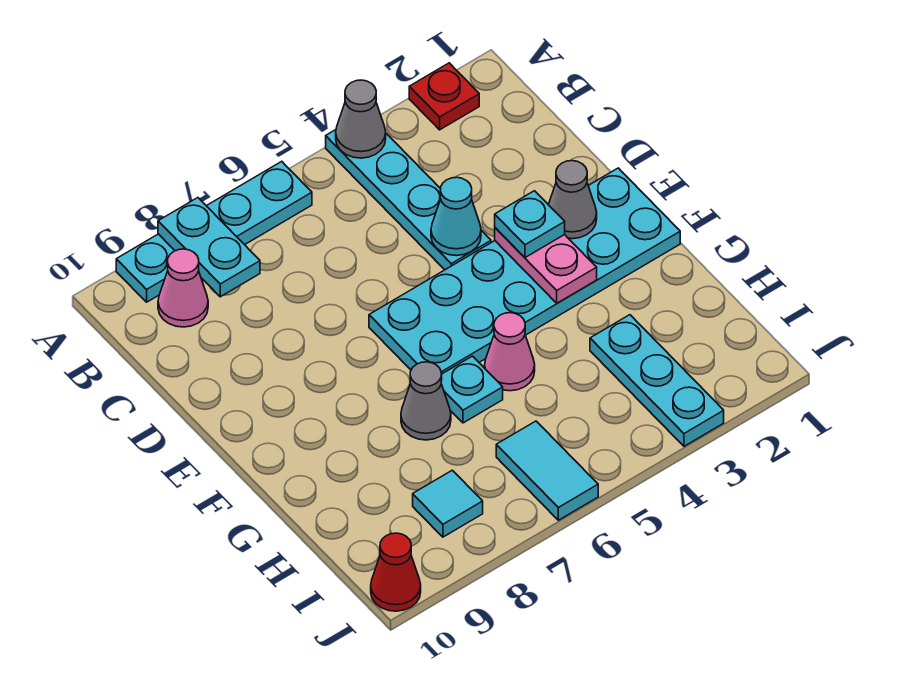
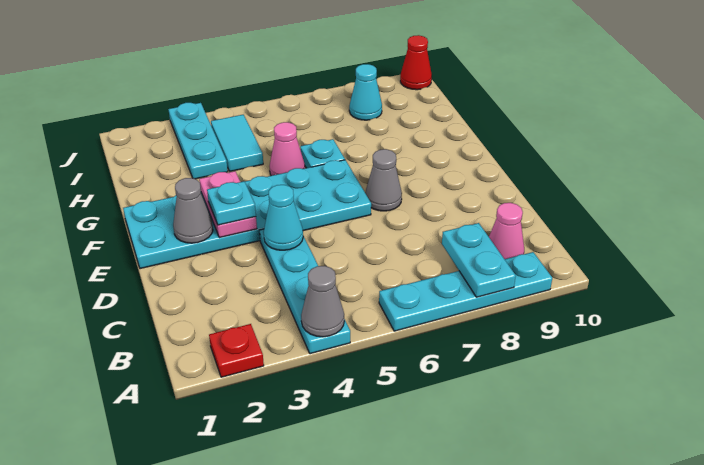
grey 1x1 cone [401,362,451,440] -> grey 1x1 cone moved to [365,149,402,211]
cyan 1x2 tile [496,421,598,520] -> cyan 1x2 tile moved to [211,115,263,171]
cyan 1x1 tile [413,470,483,537] -> cyan 1x1 cone [349,64,382,120]

